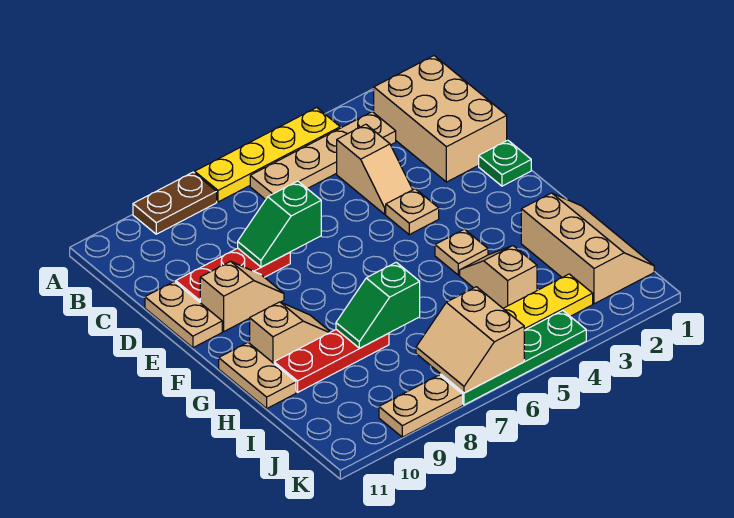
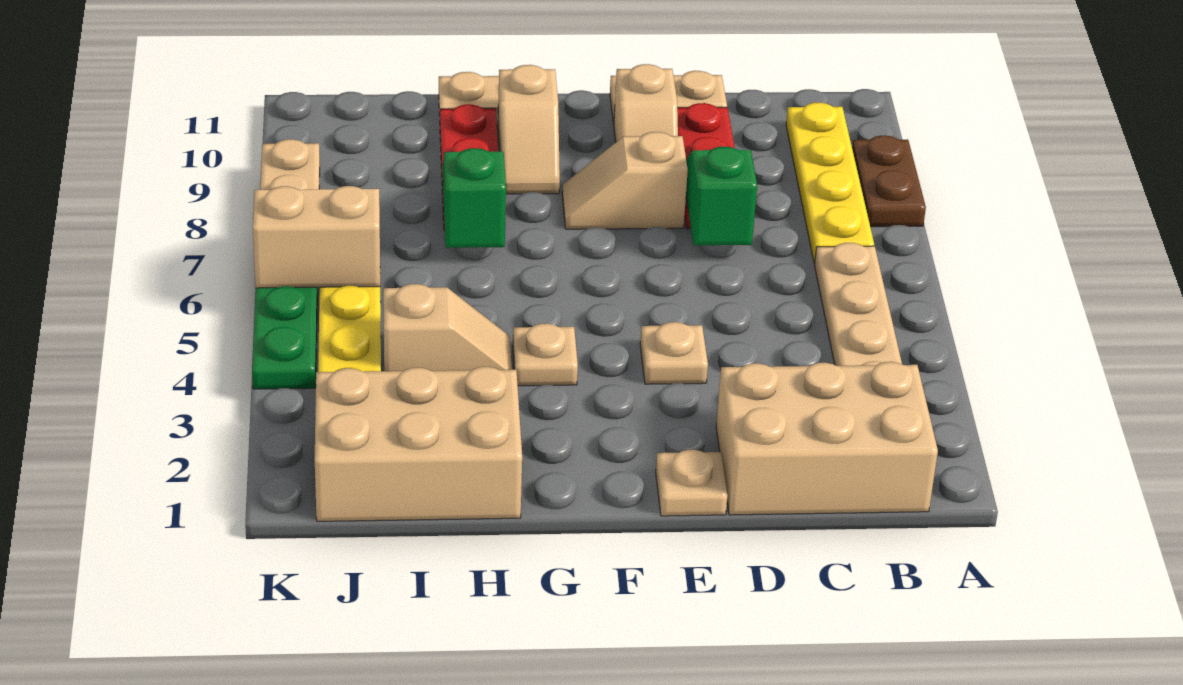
yellow 1x4 plate [195,108,340,202] -> yellow 1x4 plate moved to [786,103,874,264]
tan 1x2 slope [337,124,413,214] -> tan 1x2 slope moved to [562,132,688,229]
green 1x1 plate [479,140,531,186] -> tan 1x1 plate [656,450,727,516]
tan 2x3 slope [521,193,654,304] -> tan 2x3 brick [315,367,522,521]

